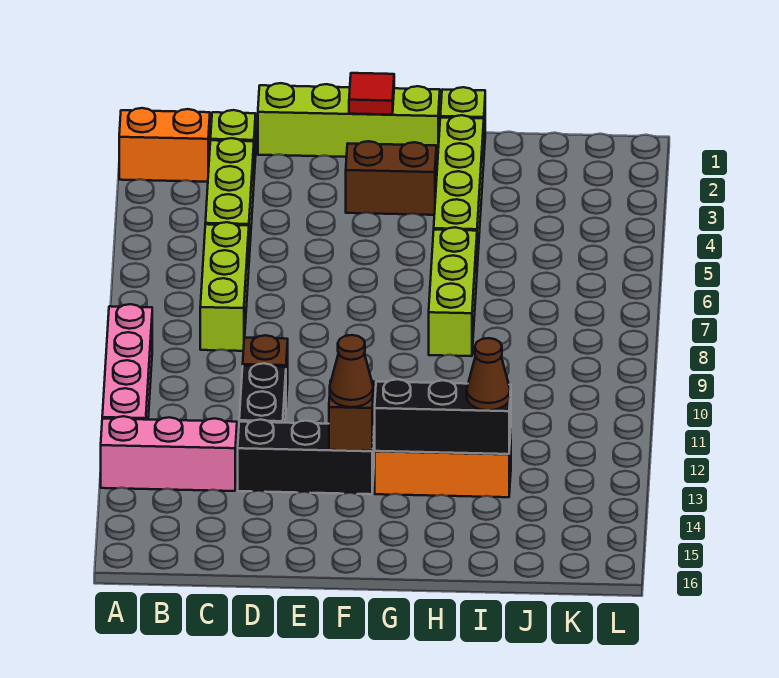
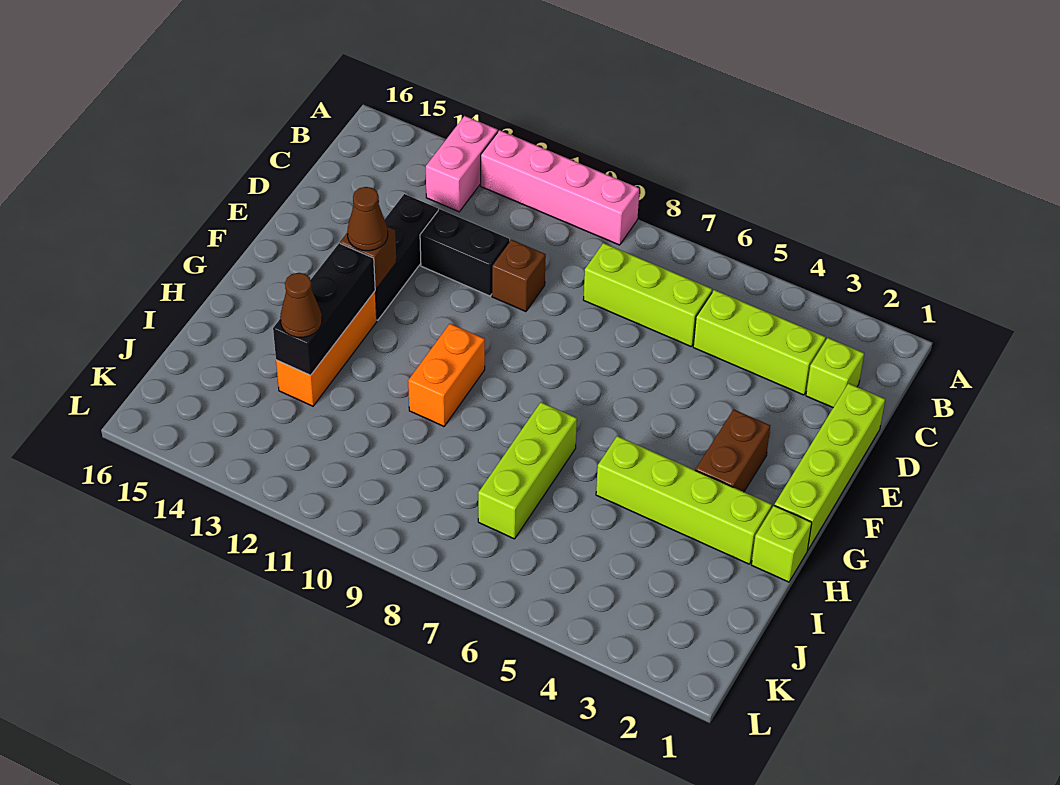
orange 1x2 brick [119,108,210,182] -> orange 1x2 brick moved to [408,324,485,426]
pink 1x3 brick [101,416,237,491] -> pink 1x2 brick [426,116,498,212]
red 1x1 tile [349,73,394,115] -> none
lime 1x3 brick [429,227,477,356] -> lime 1x3 brick turned to [478,402,577,539]

